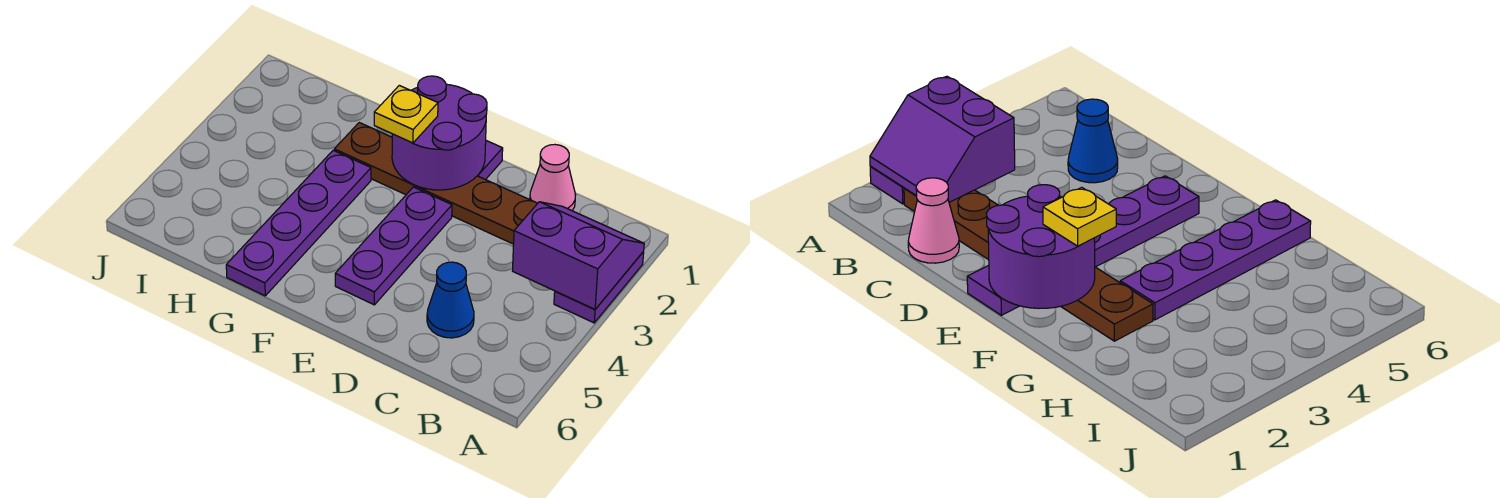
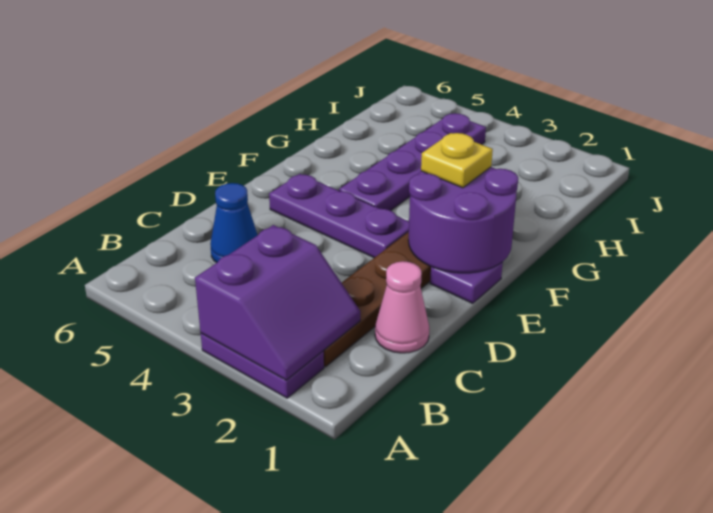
purple 1x4 plate [226,150,371,296] -> purple 1x4 plate turned to [339,113,486,210]

